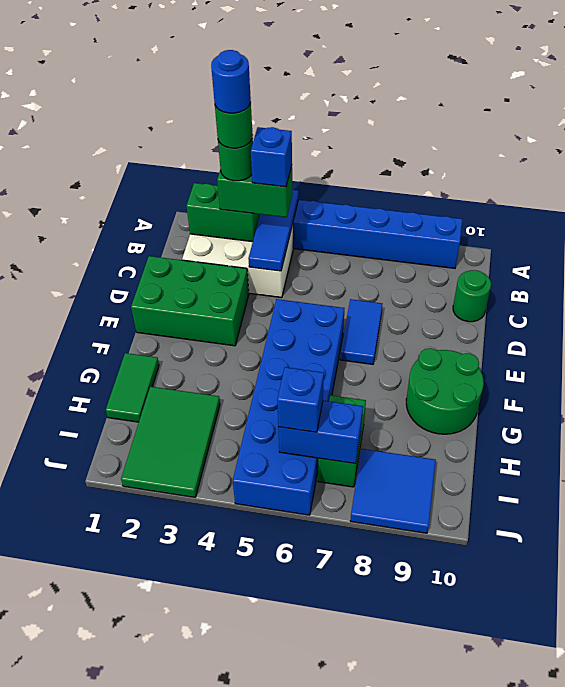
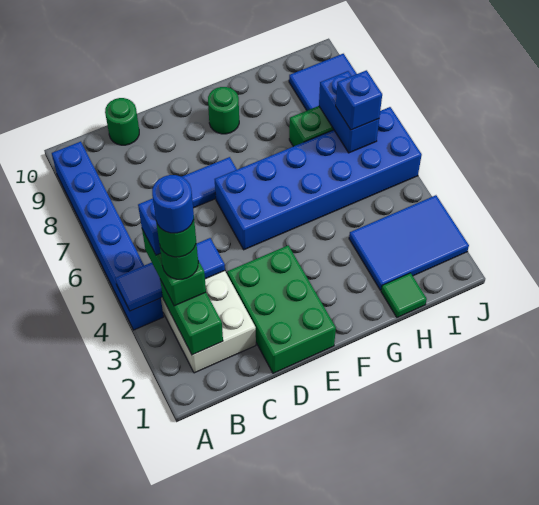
green 2x2 round brick [406,348,484,434] -> green 1x1 round brick [208,87,239,134]
green 1x2 tile [106,353,159,422] -> green 1x1 tile [381,273,427,317]
green 2x3 tile [121,387,220,497] -> blue 2x3 tile [349,195,469,290]

